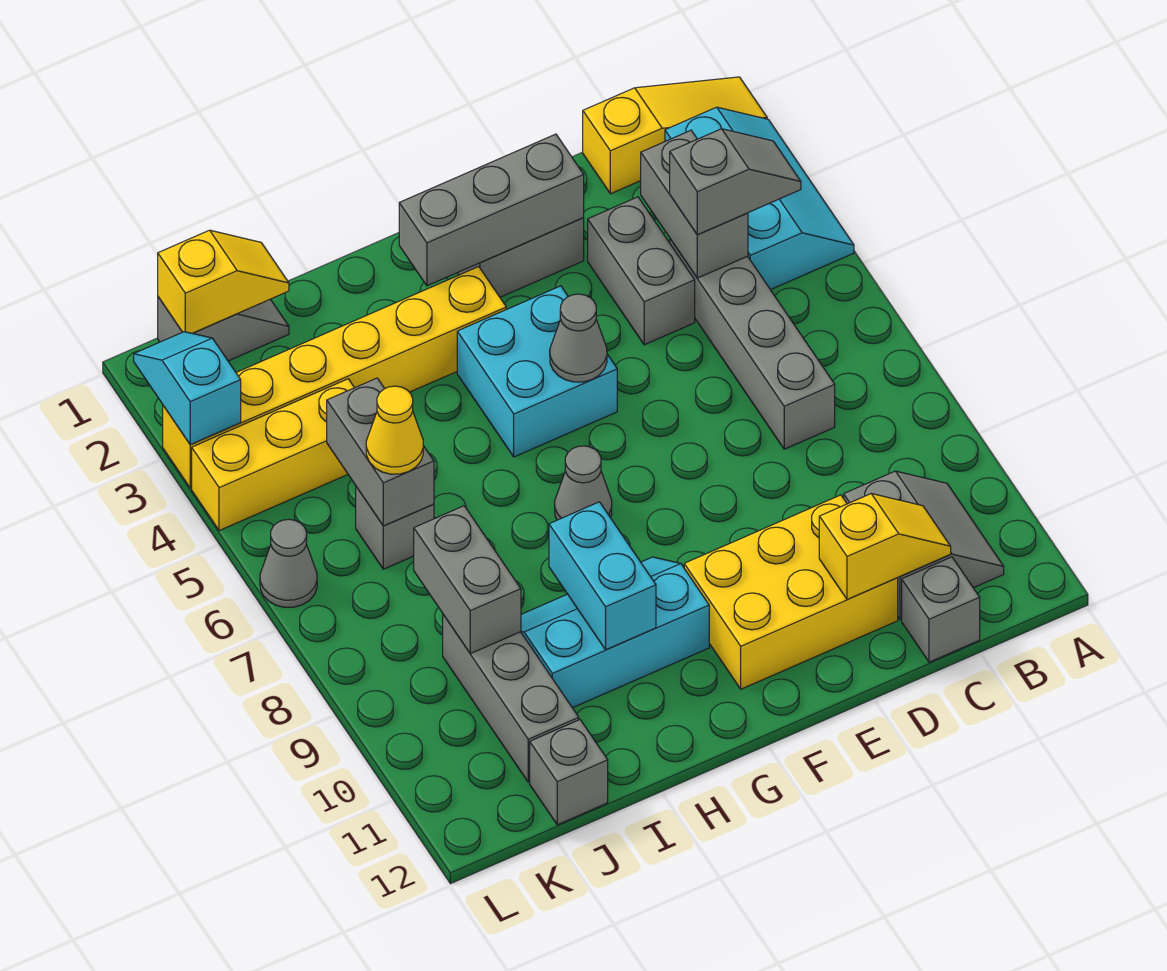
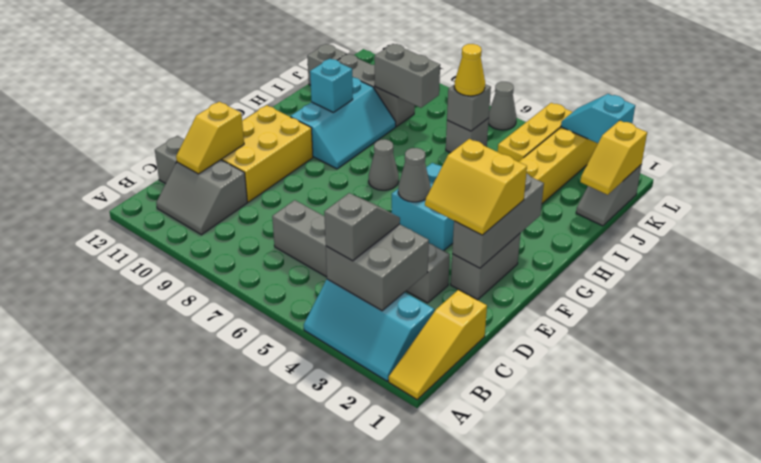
grey 1x2 slope [670,129,801,235] -> grey 1x2 slope turned to [324,193,400,261]
grey 1x2 brick [641,130,748,278] -> grey 2x2 brick [326,224,429,311]
none -> yellow 2x2 slope [425,139,527,235]
cyan 1x2 brick [549,502,656,650] -> cyan 1x1 brick [310,59,353,112]
grey 1x2 brick [327,378,434,526] -> grey 1x1 brick [447,84,491,131]
cyan 1x2 slope [134,332,241,444] -> cyan 1x2 slope turned to [561,94,635,143]

